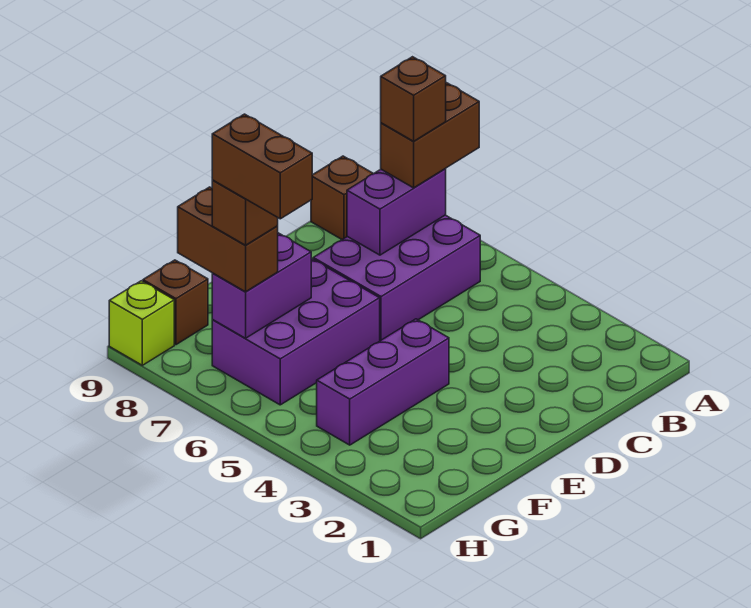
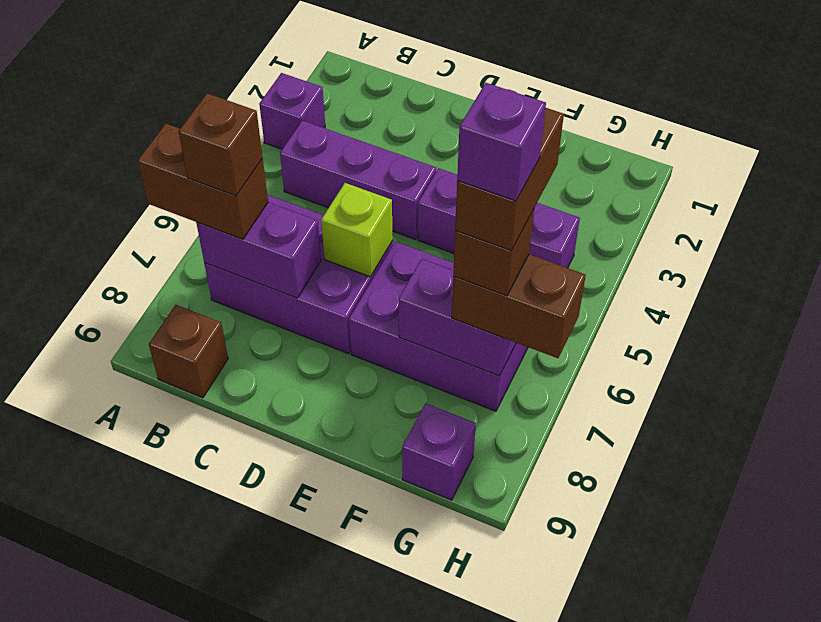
none -> purple 1x1 brick [259,73,325,149]
none -> purple 1x3 brick [280,121,436,240]
brown 1x2 brick [178,187,278,292] -> brown 1x2 brick turned to [452,254,586,358]
none -> purple 1x1 brick [457,83,546,201]
brown 1x1 brick [143,260,208,345] -> purple 1x1 brick [402,403,476,500]
lime 1x1 brick [109,281,174,365] -> lime 1x1 brick moved to [321,183,393,277]

